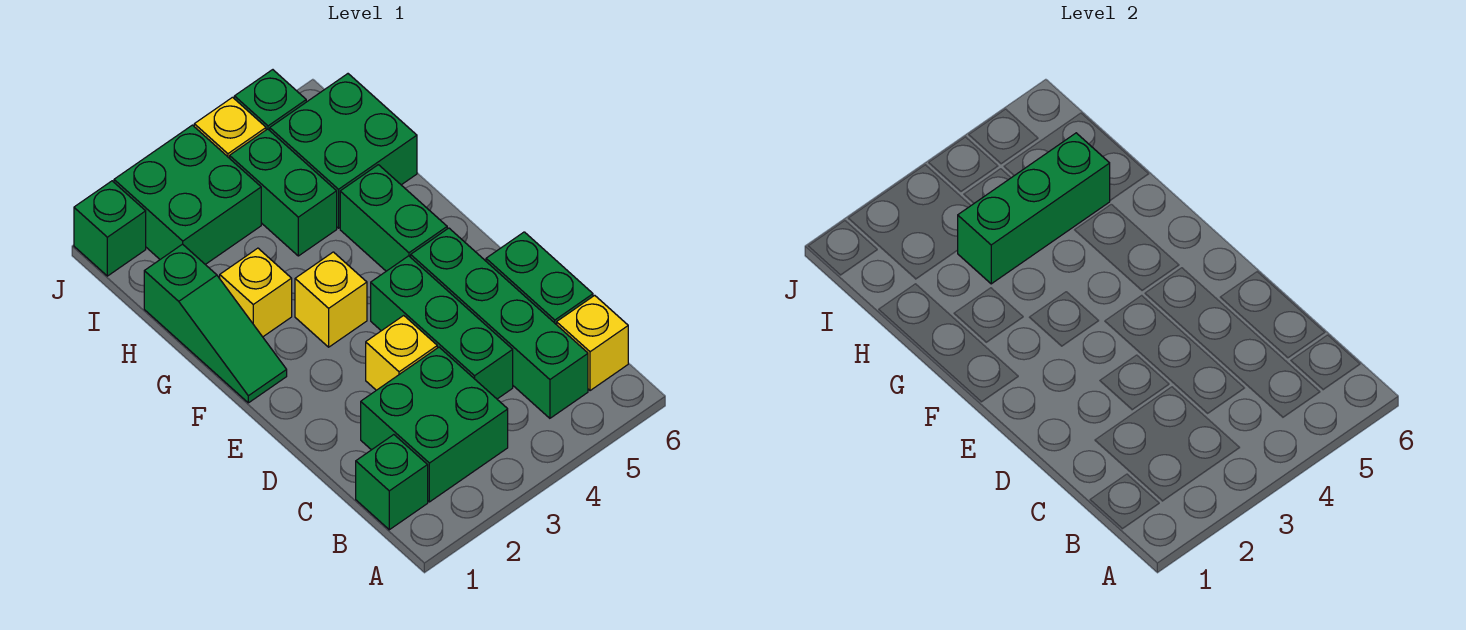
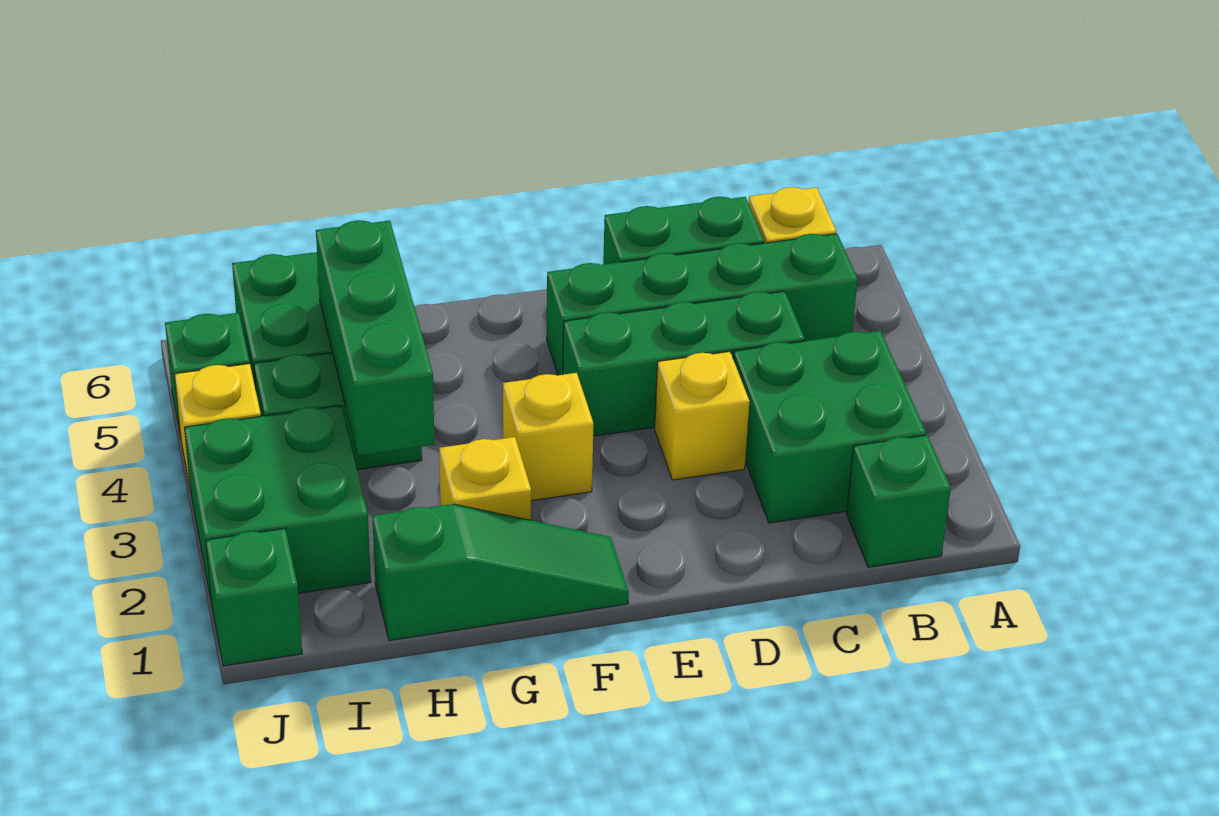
green 1x2 brick [340,165,447,271] -> none

